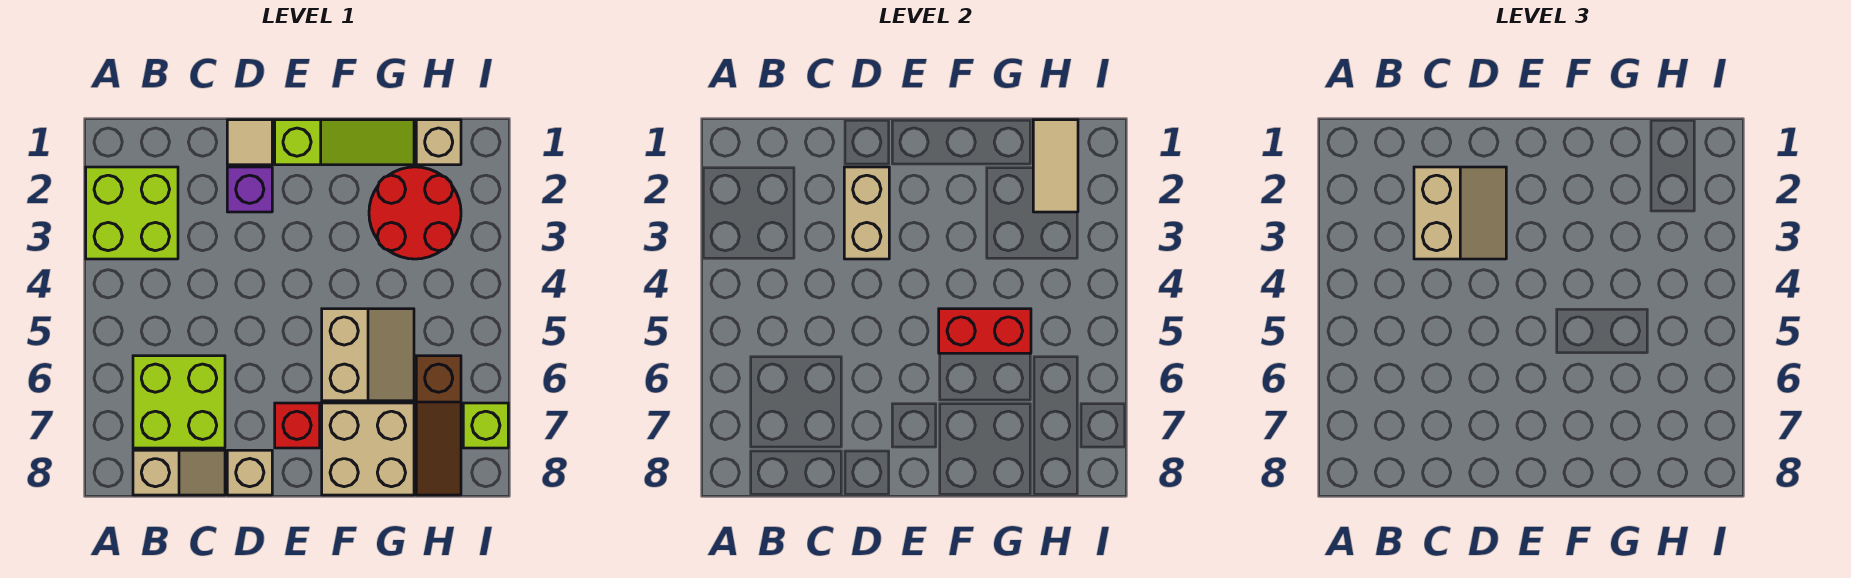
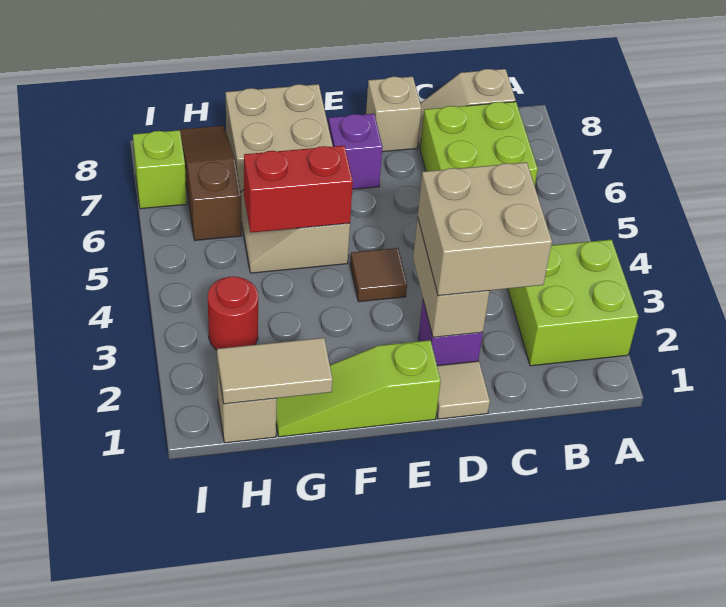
tan 2x2 slope [1414,167,1506,259] -> tan 2x2 brick [418,162,552,296]
none -> brown 1x1 tile [350,248,407,302]
red 1x1 brick [275,403,320,448] -> purple 1x1 brick [328,114,383,189]
red 2x2 round brick [369,167,461,259] -> red 1x1 round brick [208,276,258,350]
tan 1x2 tile [1033,120,1078,212] -> tan 1x2 tile turned to [217,338,333,404]

